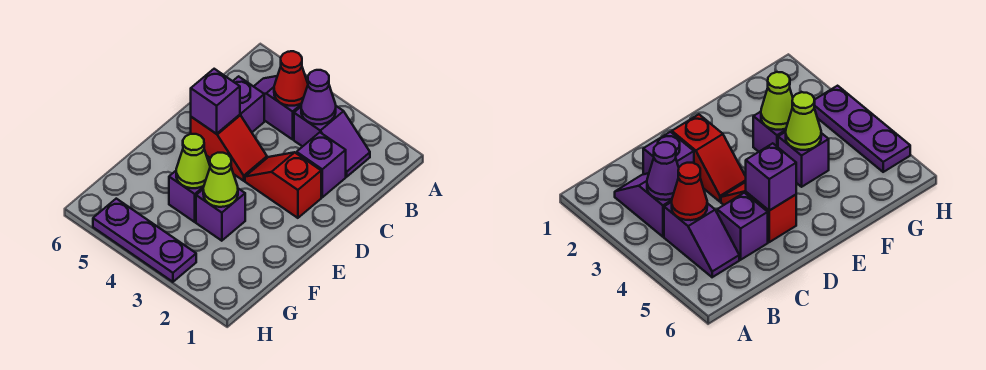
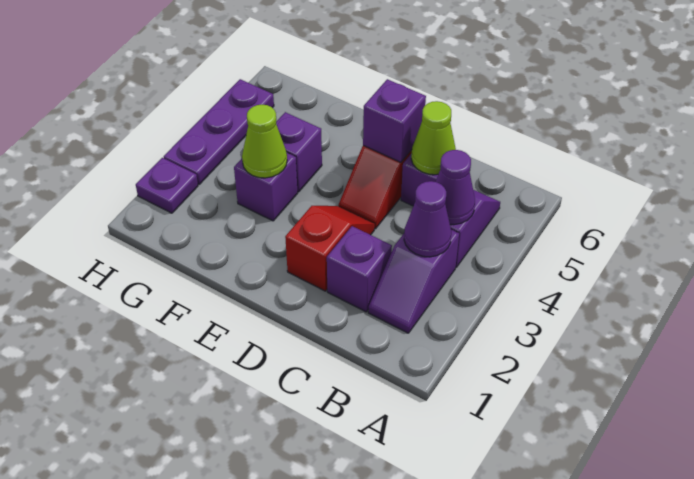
red 1x1 cone [274,51,308,106] -> purple 1x1 cone [436,150,475,225]
lime 1x1 cone [176,134,210,188] -> lime 1x1 cone moved to [411,101,456,175]
none -> purple 1x1 plate [136,158,198,213]

